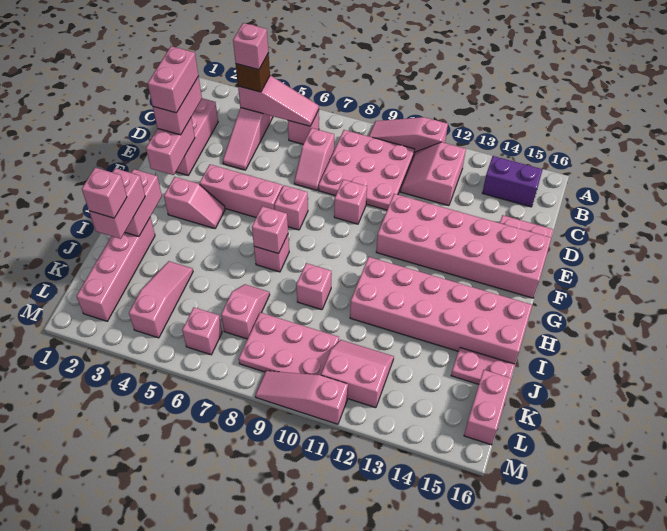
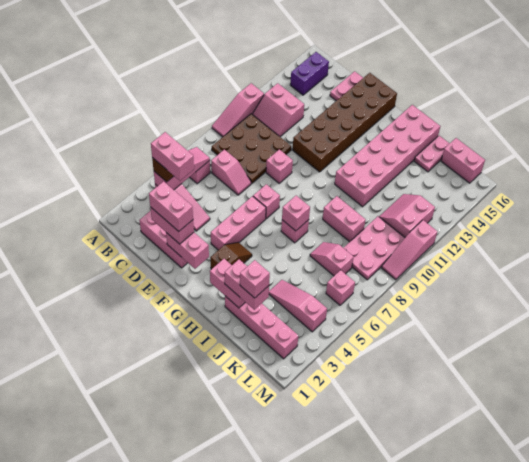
pink 1x1 brick [233,23,269,70] -> pink 1x2 brick [151,132,194,181]
pink 3x3 plate [319,130,414,210] -> brown 3x3 plate [212,114,291,183]
pink 2x6 brick [376,194,551,298] -> brown 2x6 brick [293,73,397,172]
pink 1x2 slope [164,177,225,229] -> brown 1x2 slope [210,242,252,269]
pink 1x1 brick [296,263,331,310] -> pink 1x2 brick [323,196,365,242]

